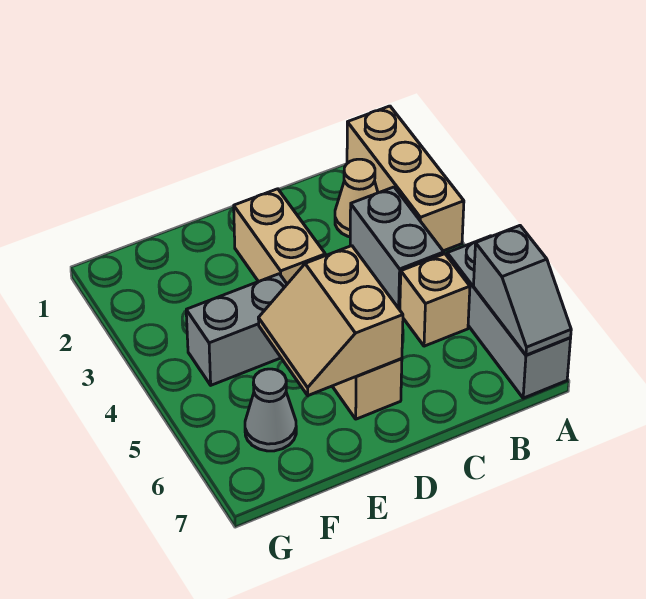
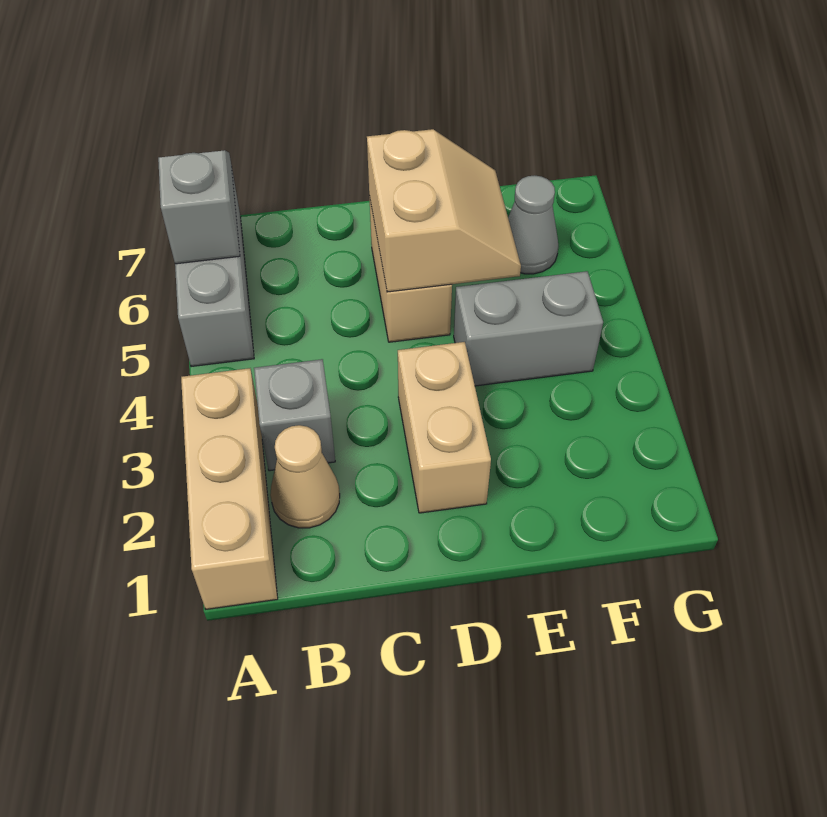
grey 1x2 brick [350,187,444,310] -> grey 1x1 brick [254,359,335,471]
tan 1x1 brick [400,254,470,346] -> none

